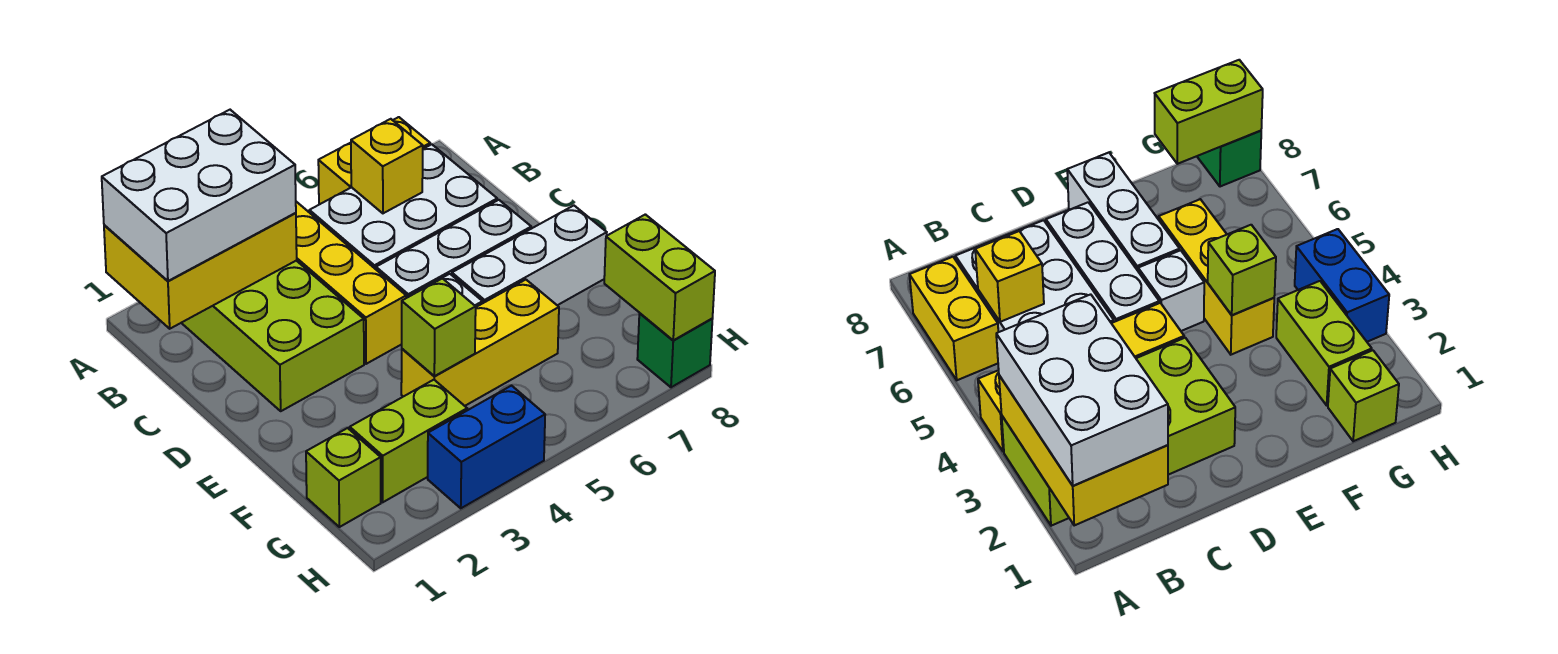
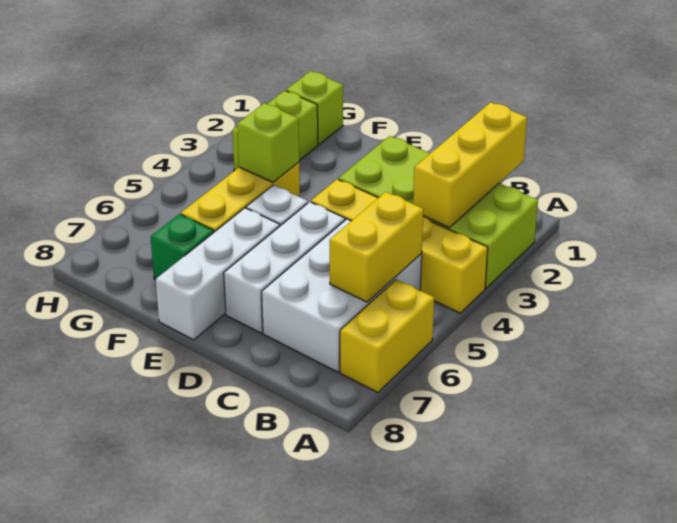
yellow 2x3 brick [104,213,297,329] -> yellow 1x3 brick [413,102,527,228]
white 2x3 brick [102,110,296,281] -> none
yellow 1x1 brick [351,119,423,213] -> yellow 1x2 brick [330,192,423,302]
lime 1x2 brick [604,214,715,340] -> none
blue 1x2 brick [428,386,545,508] -> none
green 1x1 brick [637,313,712,387] -> green 1x1 brick moved to [151,214,214,280]

